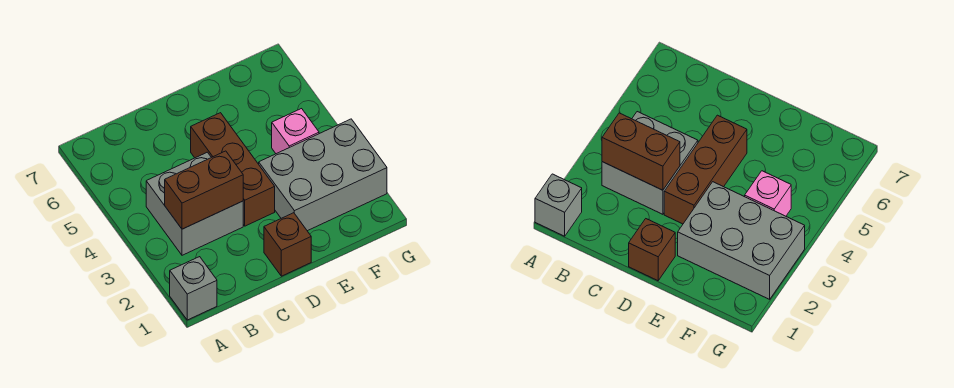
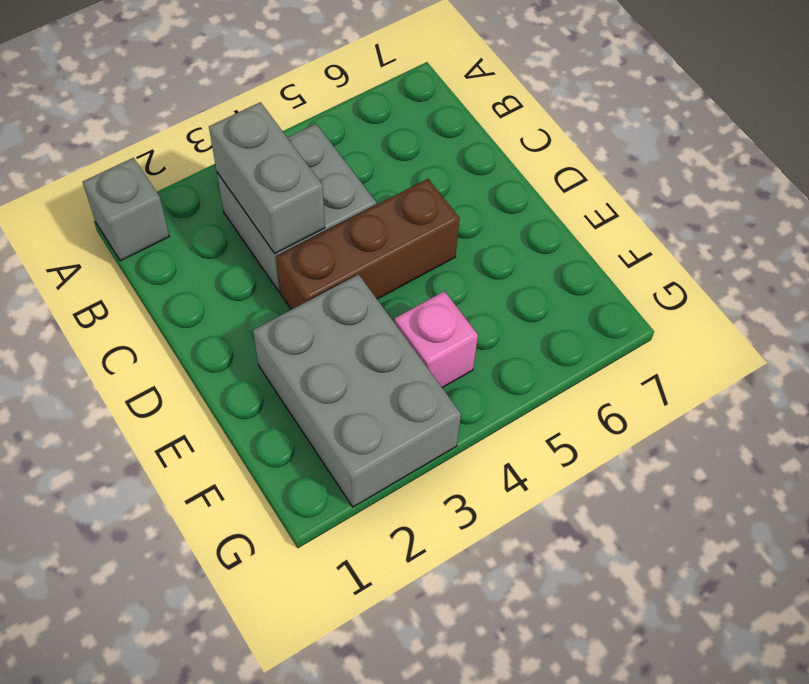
brown 1x2 brick [165,151,243,229] -> grey 1x2 brick [209,102,325,254]
brown 1x1 brick [264,213,311,276] -> none

